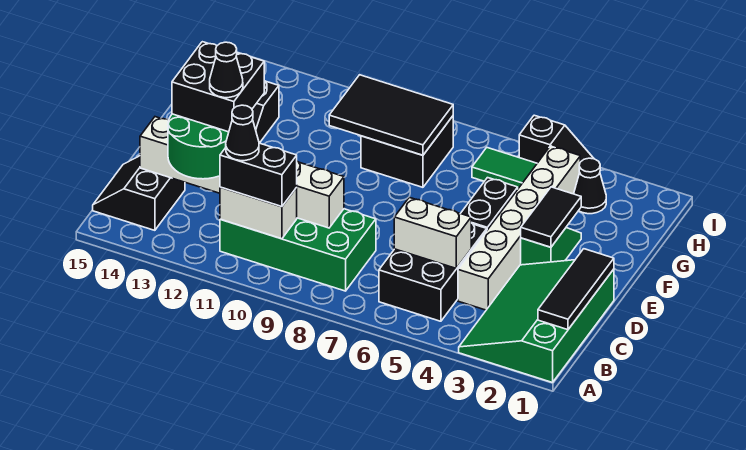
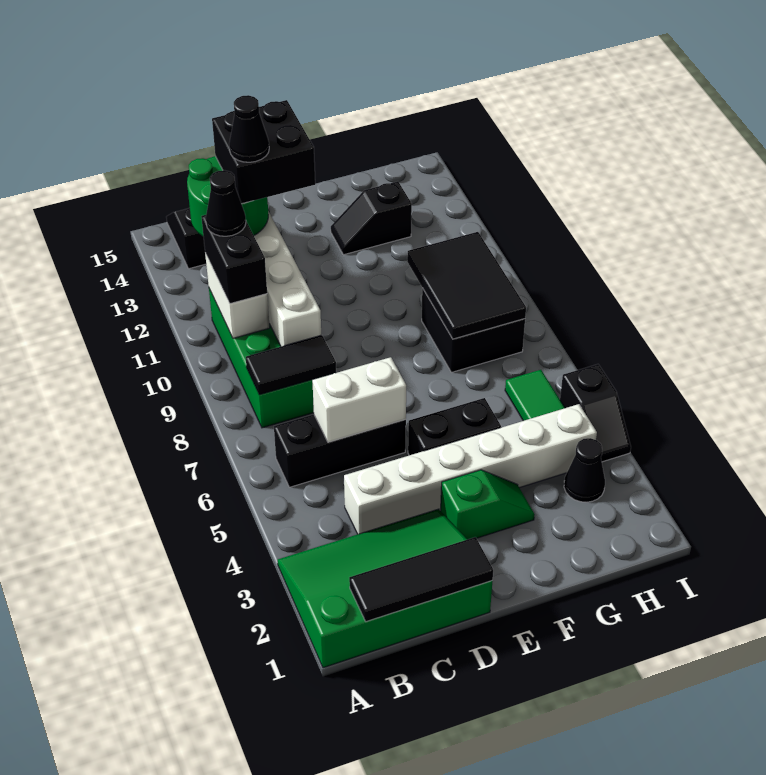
black 2x3 brick [379,223,487,321] -> black 1x3 brick [274,414,406,487]
white 1x2 brick [394,197,471,268] -> white 1x2 brick turned to [312,357,406,442]
black 1x2 tile [521,187,581,247] -> black 1x2 tile moved to [246,335,336,395]

